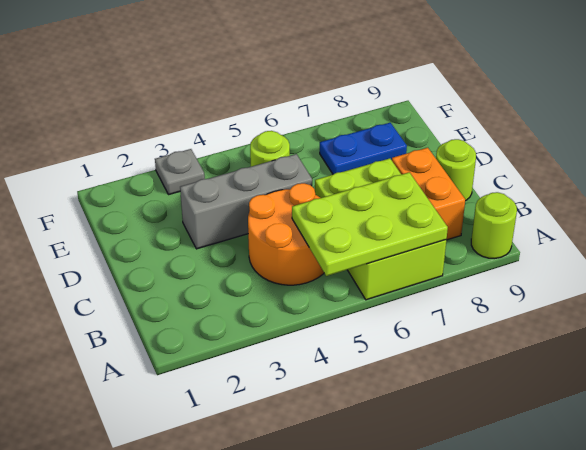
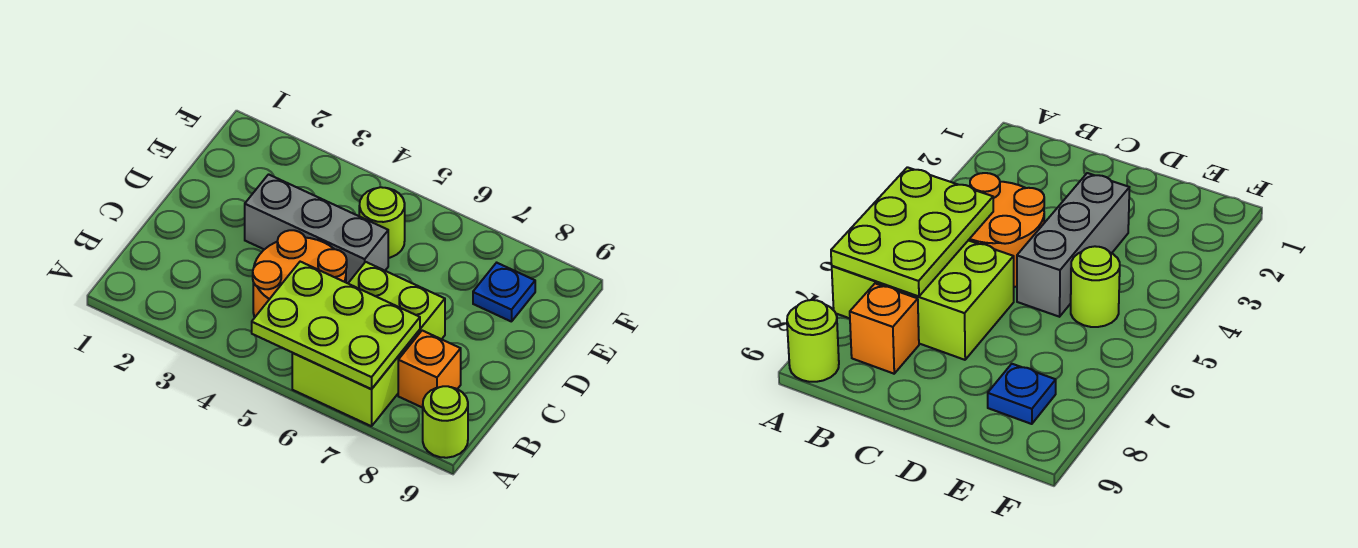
orange 1x2 brick [392,148,465,240] -> orange 1x1 brick [398,331,461,408]
lime 1x1 round brick [436,139,476,201] -> none
blue 1x2 plate [320,123,407,174] -> blue 1x1 plate [473,263,535,322]
grey 1x1 plate [155,149,205,195] -> none

